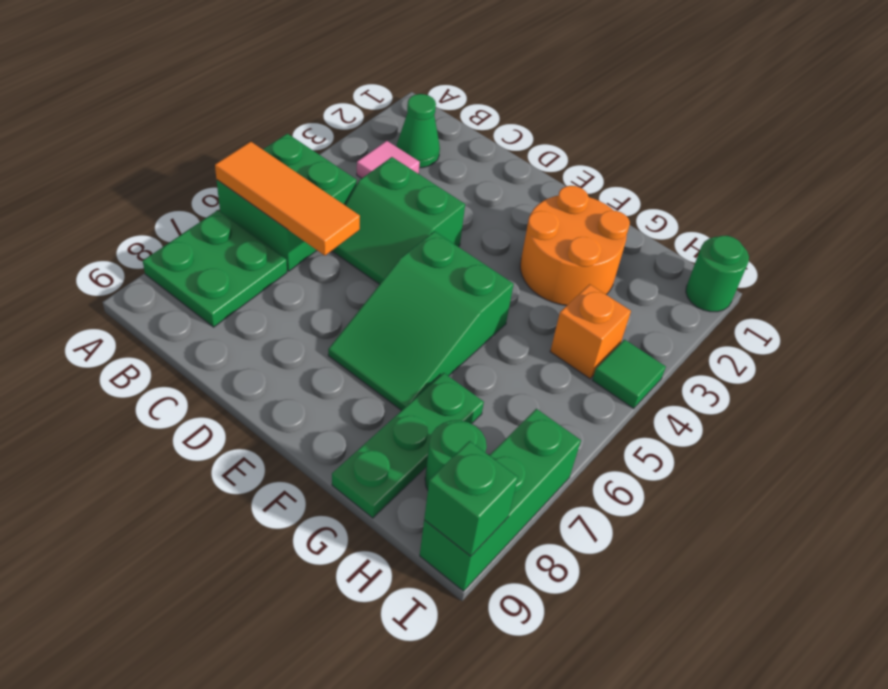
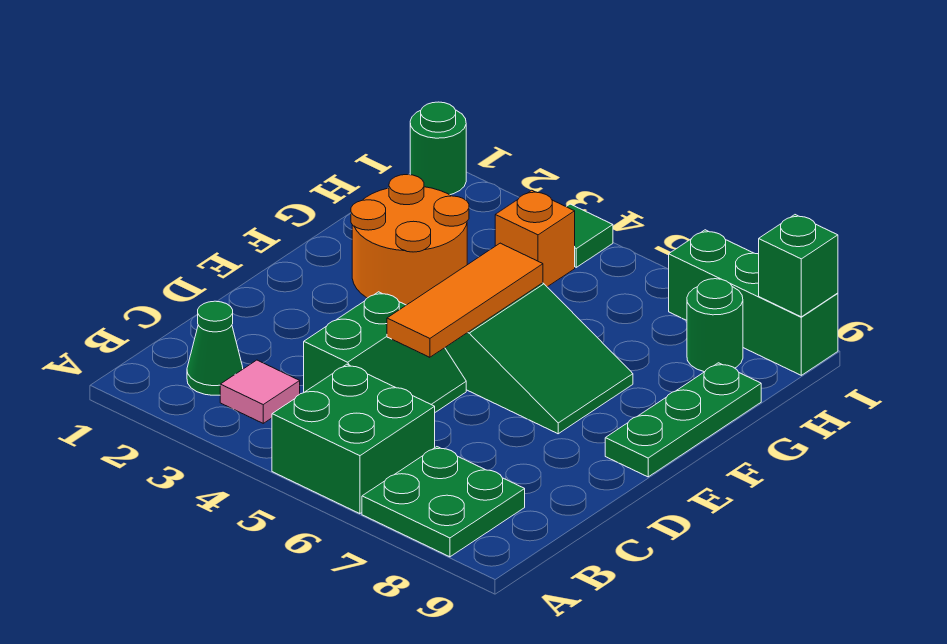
orange 1x3 tile [215,142,360,256] -> orange 1x3 tile moved to [387,243,543,357]
green 1x3 plate [332,373,484,518] -> green 1x3 plate turned to [605,363,761,477]

